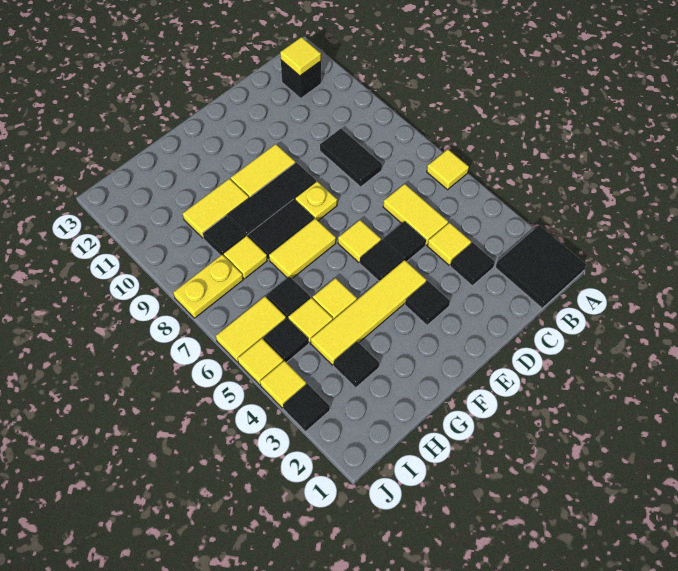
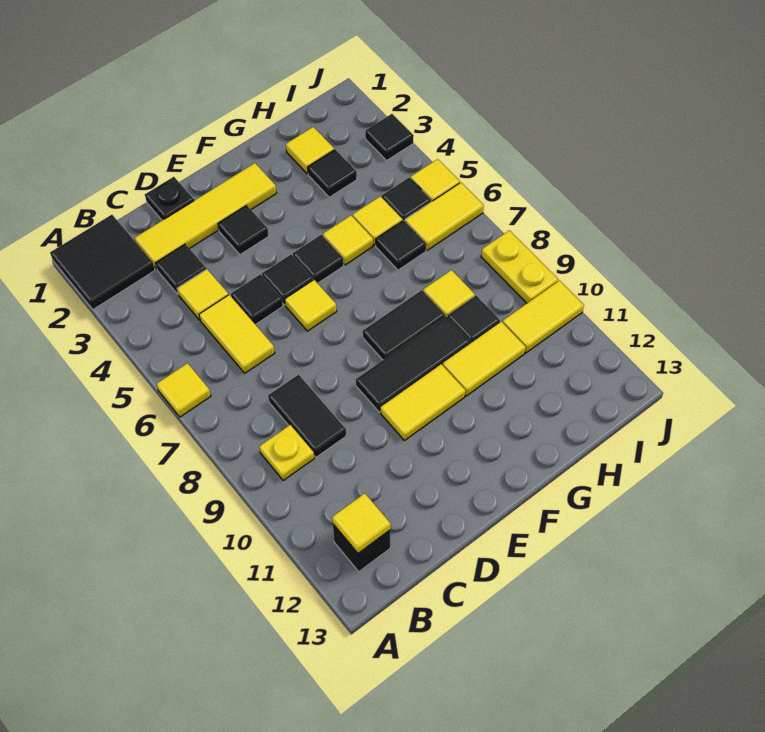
none -> black 1x1 plate [145,177,194,220]
yellow 1x4 tile [311,260,426,365] -> yellow 1x4 tile moved to [134,163,276,269]
yellow 1x1 plate [295,181,337,221] -> yellow 1x1 plate moved to [259,425,314,480]
none -> black 1x1 tile [293,235,344,283]
yellow 1x2 tile [269,219,336,278] -> yellow 1x2 tile moved to [503,281,584,353]
yellow 1x2 plate [173,255,243,318] -> yellow 1x2 plate turned to [481,230,558,303]
yellow 1x1 tile [260,361,306,408] -> yellow 1x1 tile moved to [286,127,334,174]

